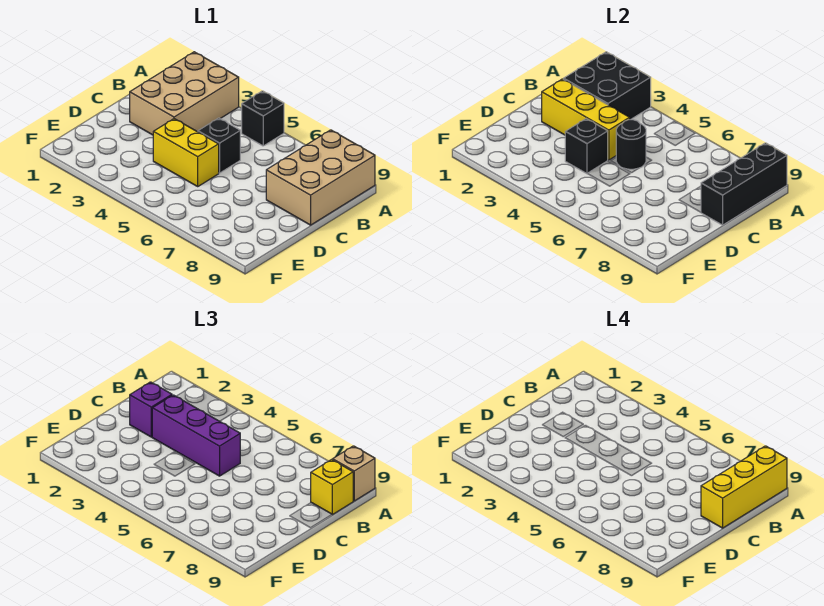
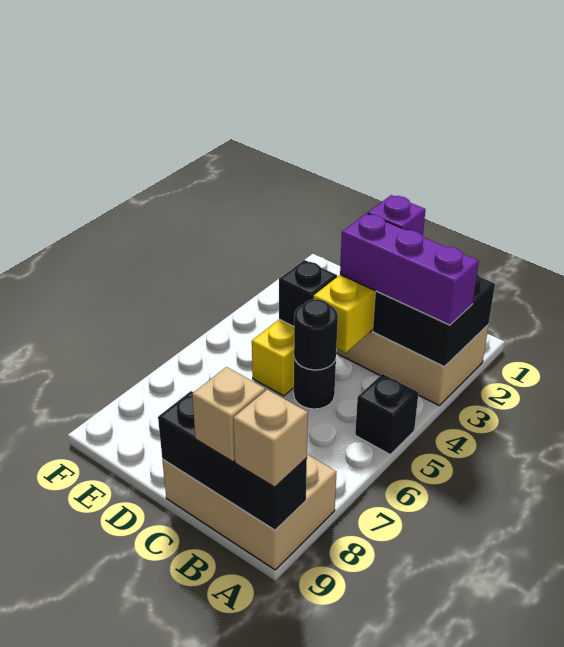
yellow 1x3 brick [701,446,787,528] -> none
yellow 1x1 brick [311,460,353,515] -> tan 1x1 brick [192,367,265,462]
purple 1x3 brick [152,395,240,476] -> purple 1x3 brick turned to [340,213,479,325]
black 1x1 brick [198,118,240,173] -> black 1x1 round brick [294,358,336,409]

